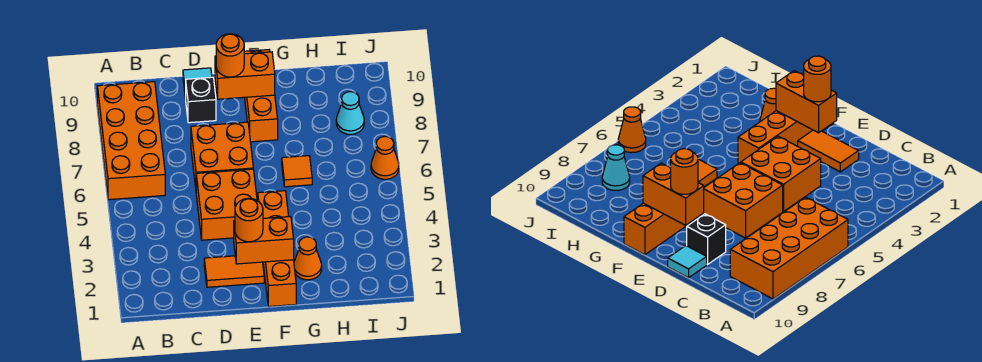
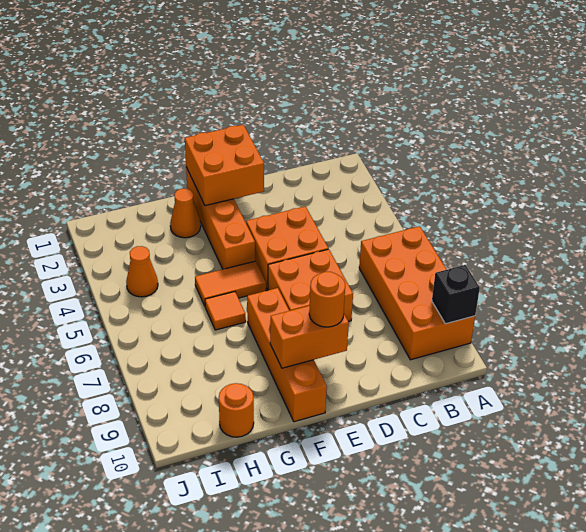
orange 1x2 tile [204,256,264,287] -> orange 1x2 tile moved to [195,261,266,306]
black 1x1 brick [185,77,216,123] -> black 1x1 brick moved to [432,265,480,324]
cyan 1x1 tile [183,68,212,99] -> none
orange 1x2 brick [234,216,294,264] -> orange 2x2 brick [185,125,264,206]
orange 1x1 round brick [235,198,263,242] -> orange 1x1 round brick moved to [219,383,254,437]
orange 1x3 brick [244,50,278,142] -> orange 1x4 brick [247,288,327,422]
cyan 1x1 cone [336,92,364,134] -> none
orange 1x1 cone [371,136,399,179] -> orange 1x1 cone moved to [126,246,158,297]

